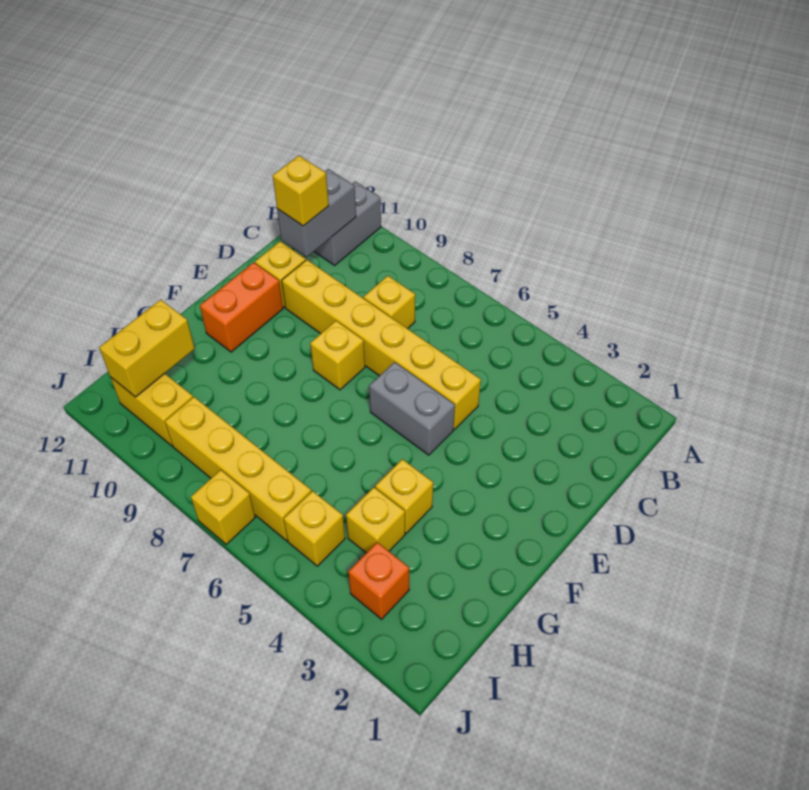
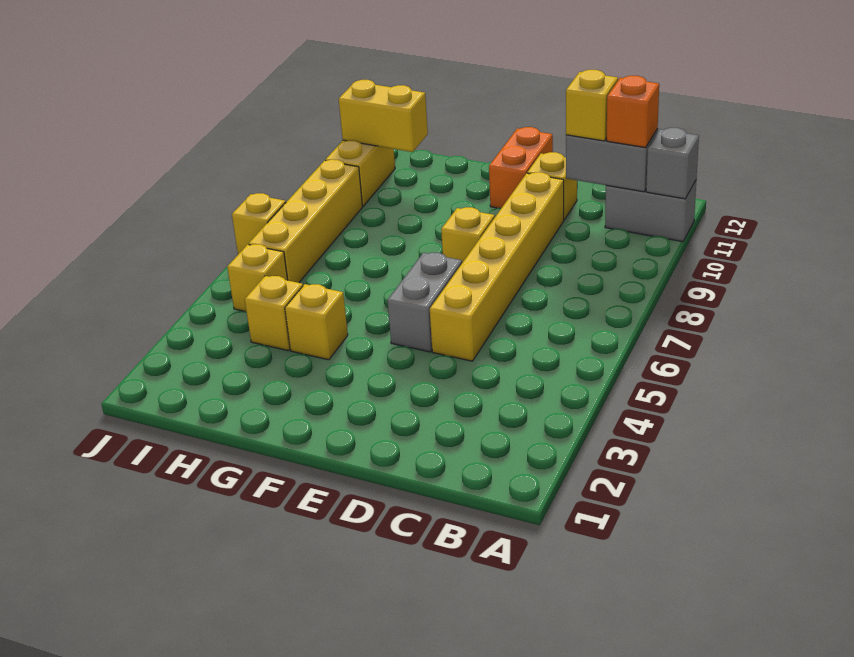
none -> grey 1x1 brick [646,128,699,199]
yellow 1x1 brick [364,276,415,329] -> none
orange 1x2 brick [200,262,283,352] -> orange 1x2 brick turned to [489,127,553,208]
orange 1x1 brick [348,542,409,619] -> orange 1x1 brick moved to [607,76,659,148]

